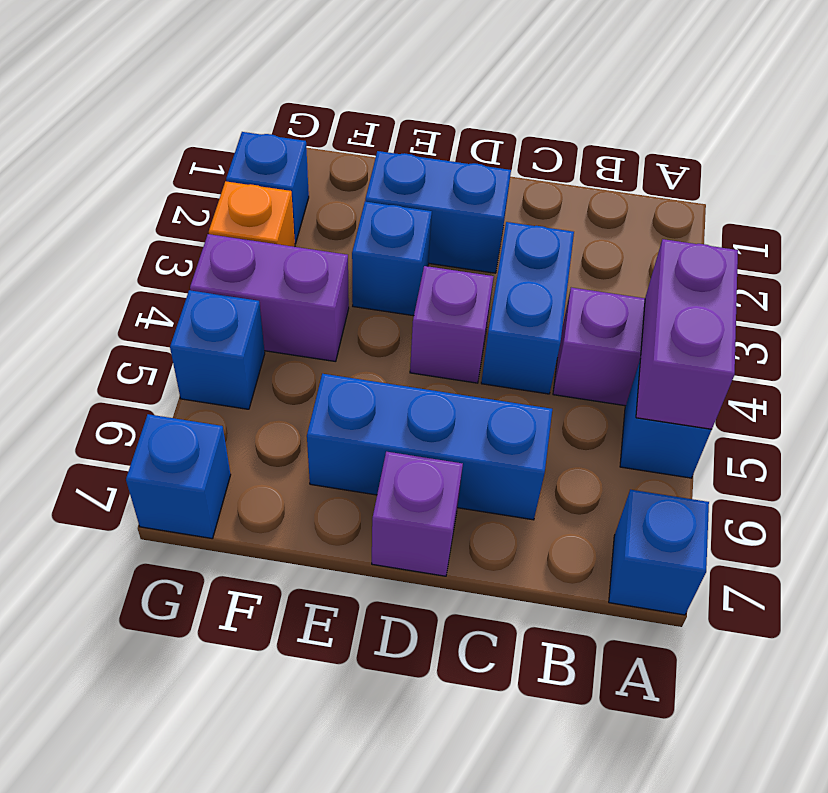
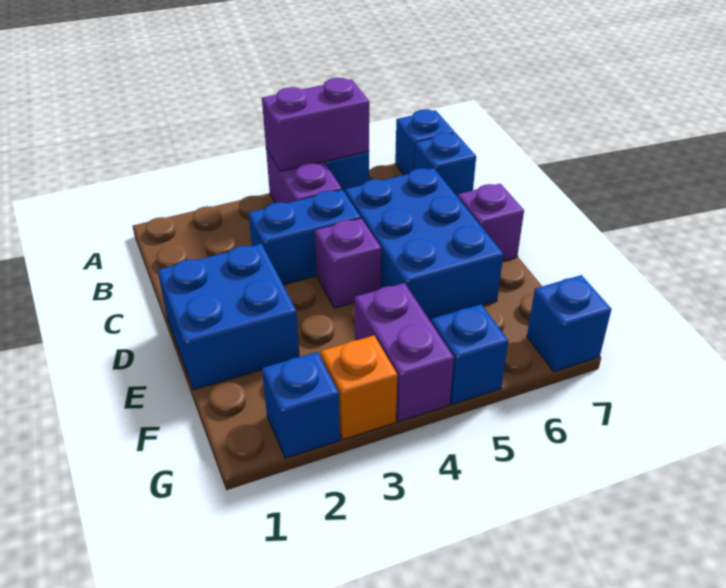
blue 1x3 brick [307,374,552,520] -> blue 2x3 brick [345,168,503,321]
blue 1x2 brick [365,151,511,273] -> blue 2x2 brick [158,244,300,390]
blue 1x1 brick [352,202,432,316] -> blue 1x1 brick moved to [414,133,476,197]

